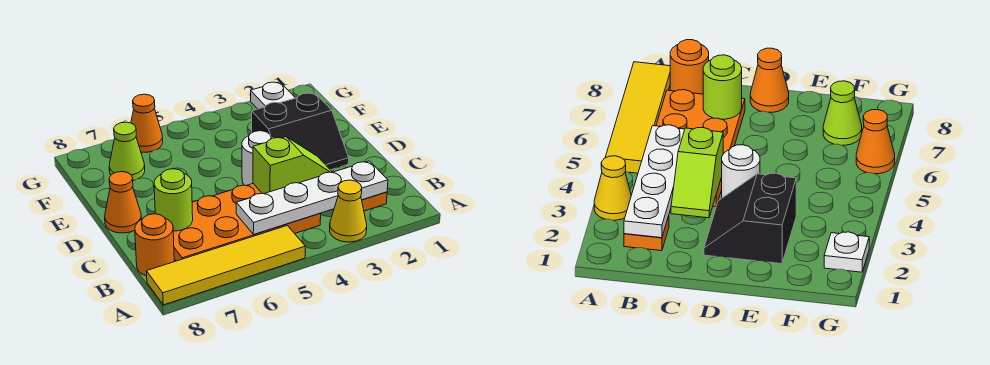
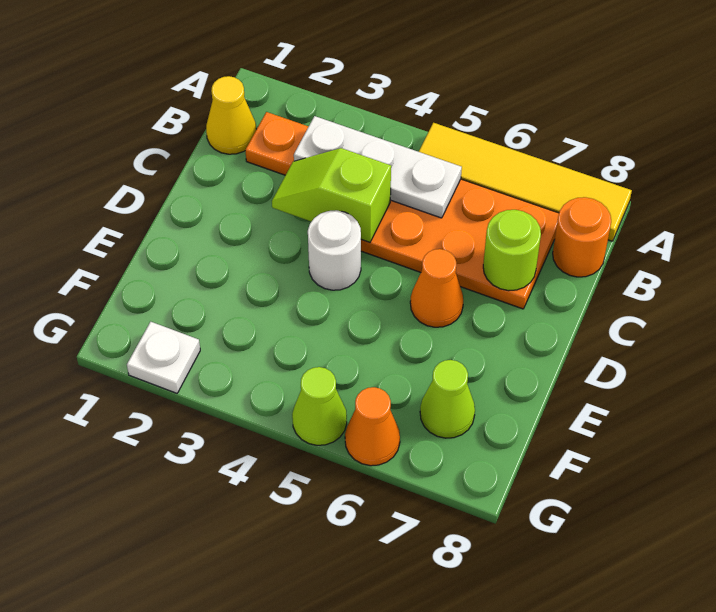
yellow 1x1 cone [330,180,367,242] -> yellow 1x1 cone moved to [206,76,256,154]
white 1x4 plate [236,161,388,235] -> white 1x3 plate [294,116,462,218]
black 2x2 slope [252,93,349,170] -> none
orange 1x1 cone [105,172,141,233] -> orange 1x1 cone moved to [410,249,463,327]
none -> lime 1x1 cone [292,367,347,445]

